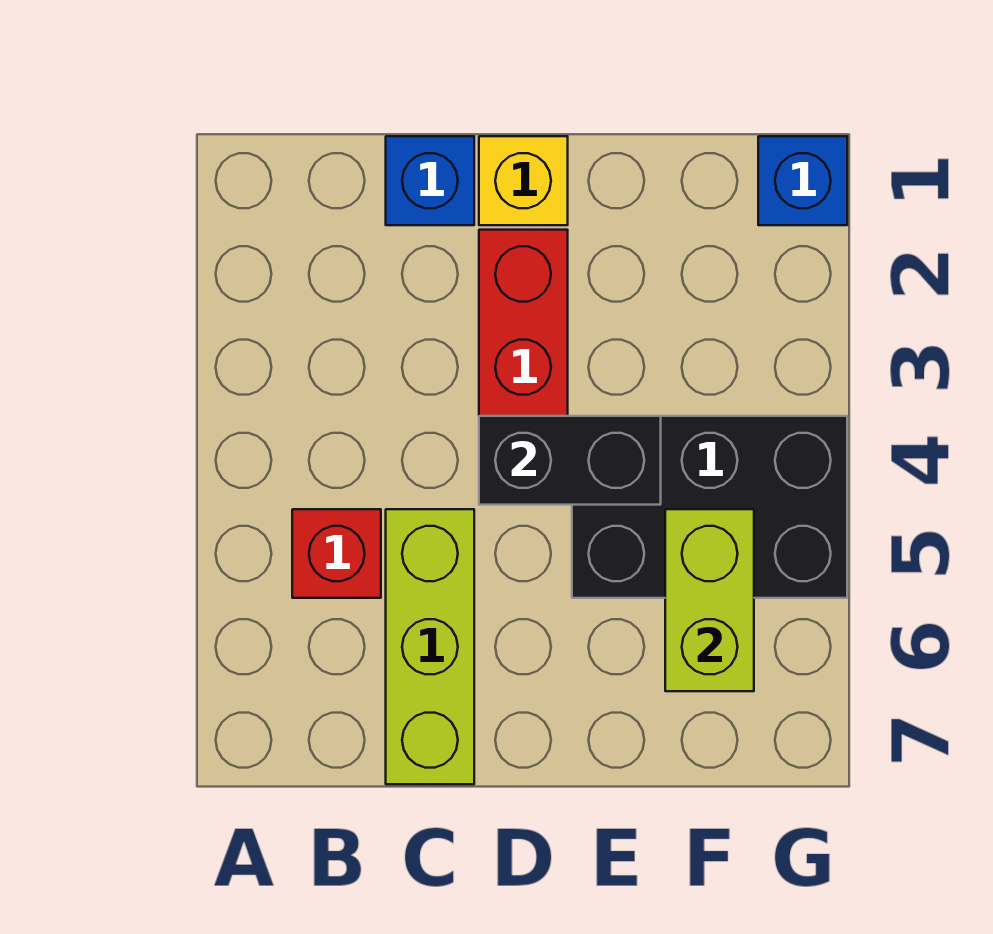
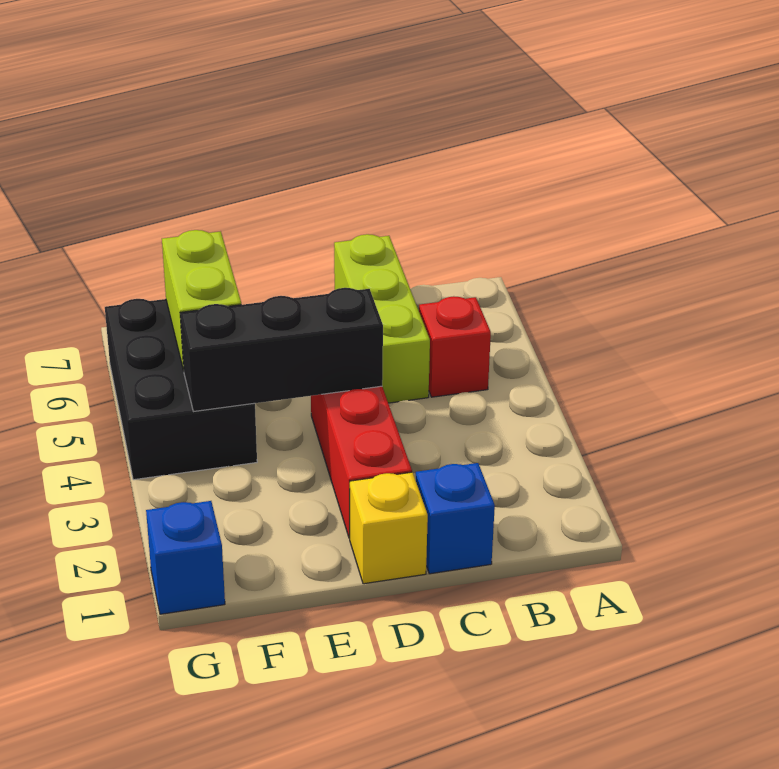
black 1x2 brick [479,416,661,505] -> black 1x3 brick [180,288,383,411]
black 2x3 brick [572,416,847,598] -> black 2x3 brick turned to [105,299,257,480]

